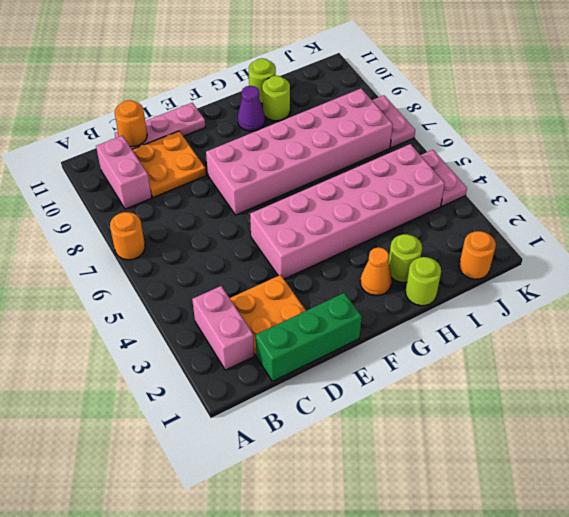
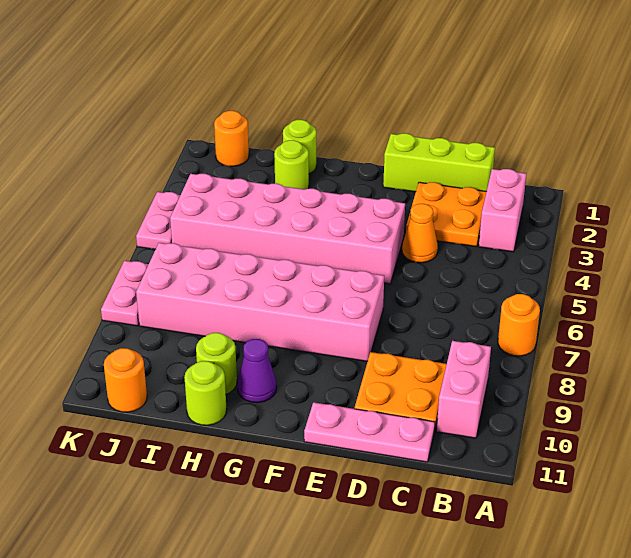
green 1x3 brick [256,293,362,381] -> lime 1x3 brick [383,133,495,192]
orange 1x1 round brick [115,100,147,147] -> orange 1x1 round brick moved to [104,348,147,412]
orange 1x1 cone [360,247,392,296] -> orange 1x1 cone moved to [402,204,438,263]

